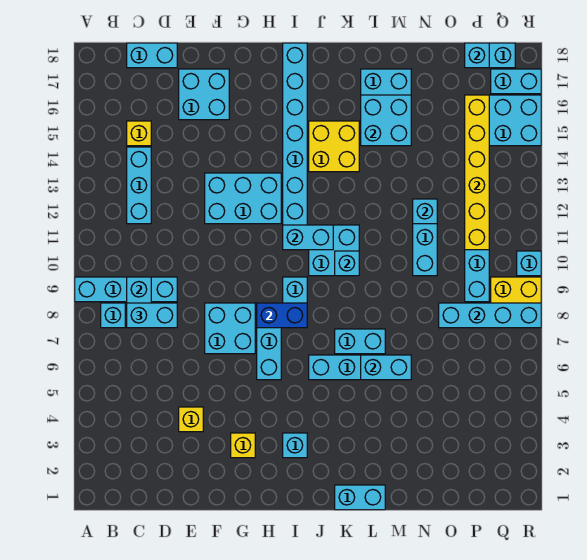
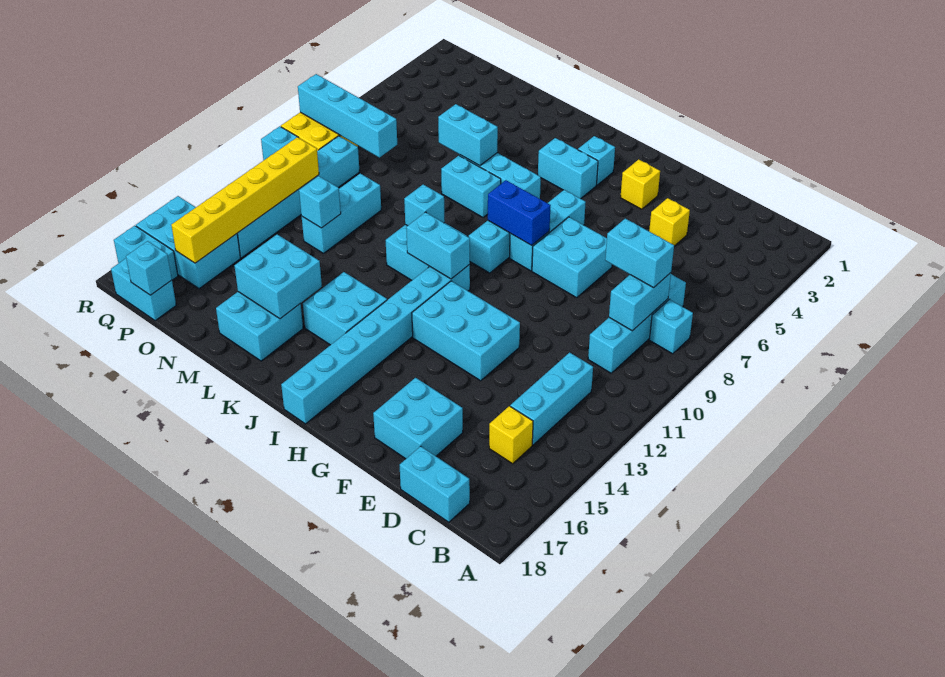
cyan 1x4 brick [75,277,177,302] -> cyan 1x4 brick turned to [588,274,686,373]
yellow 2x2 brick [309,121,359,172] -> cyan 2x2 brick [303,272,387,345]
cyan 1x2 brick [335,485,385,510] -> cyan 1x2 brick moved to [538,138,598,199]

